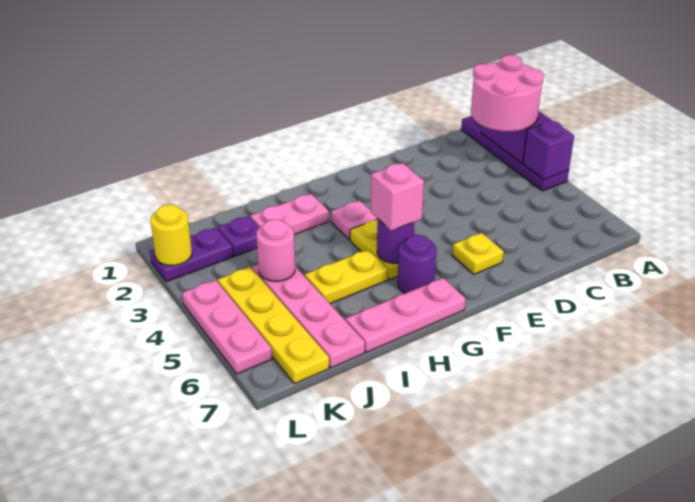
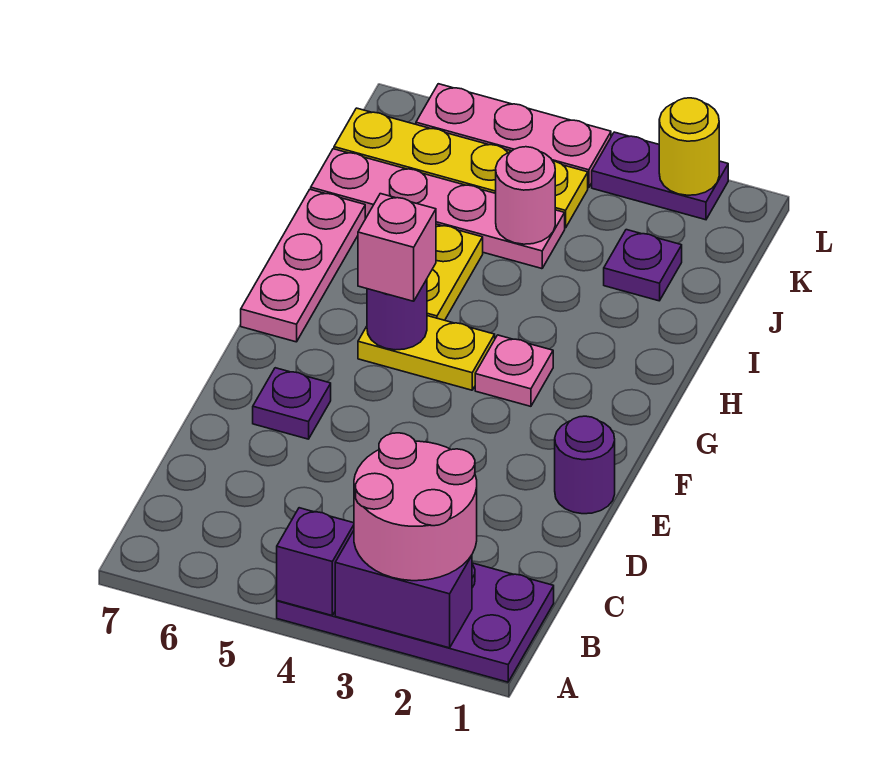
purple 1x4 plate [461,116,569,191] -> purple 2x4 plate [277,563,554,682]
yellow 1x1 plate [452,233,504,274] -> purple 1x1 plate [253,368,331,439]
purple 1x1 round brick [398,235,436,293] -> purple 1x1 round brick moved to [555,416,615,514]
pink 1x2 plate [250,194,329,234] -> none
purple 1x2 plate [150,228,233,282] -> purple 1x2 plate turned to [592,132,728,220]

